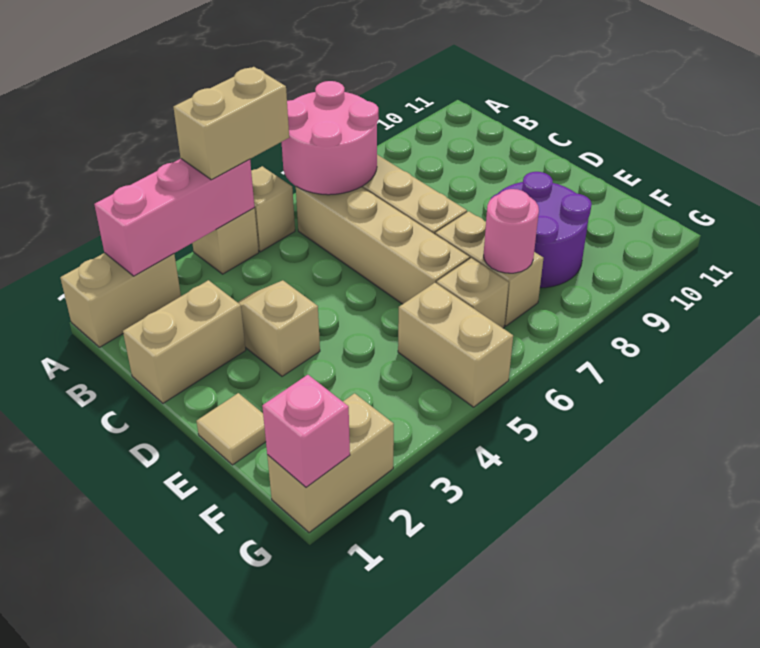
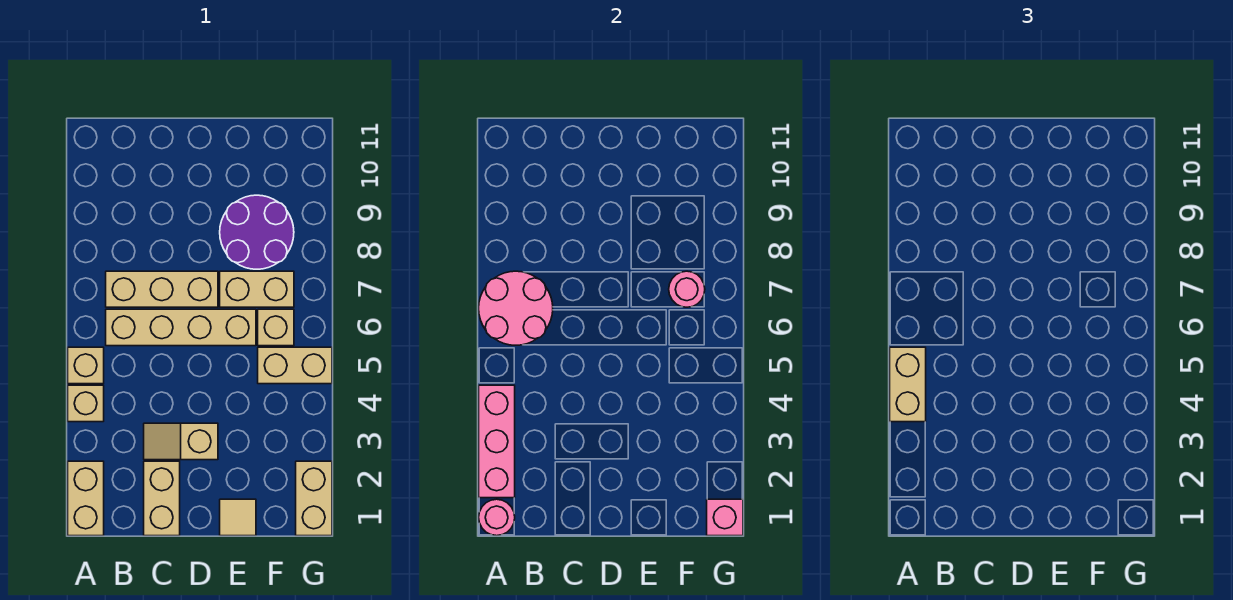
none -> pink 1x1 round brick [479,499,515,536]

